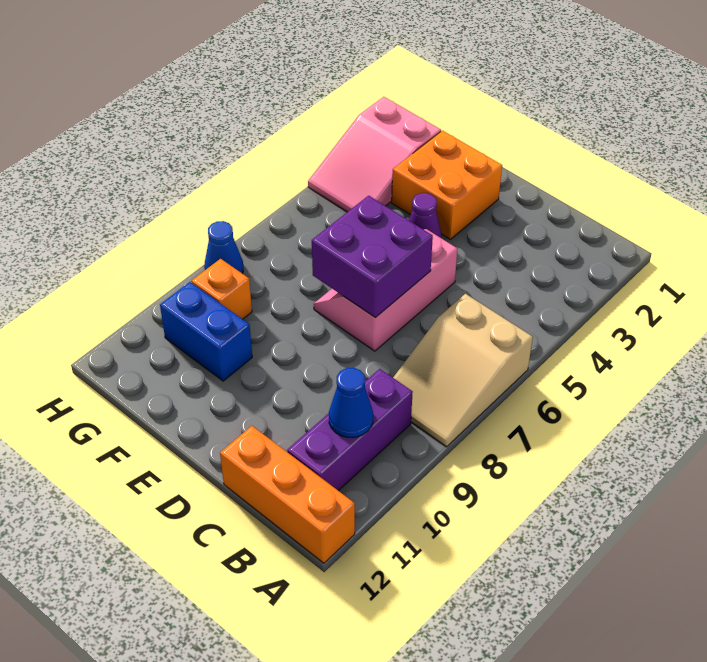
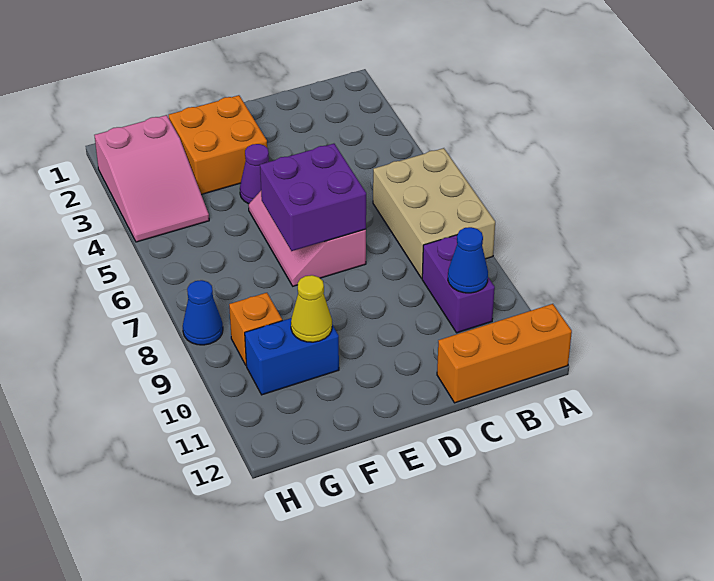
tan 2x3 slope [393,294,533,447] -> tan 2x3 brick [373,148,495,278]
purple 1x3 brick [287,369,413,491] -> purple 1x2 brick [422,235,495,333]
none -> yellow 1x1 cone [291,275,332,342]

